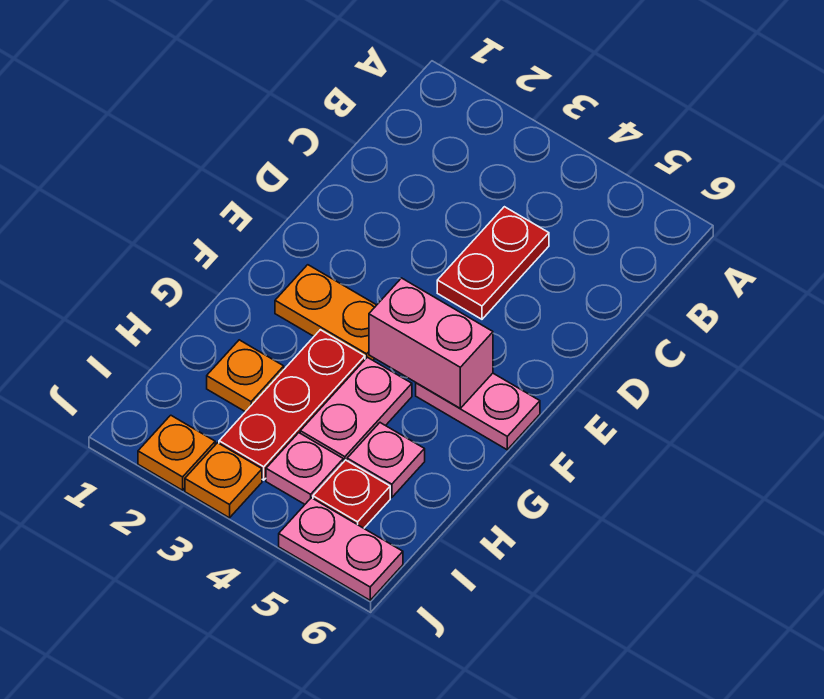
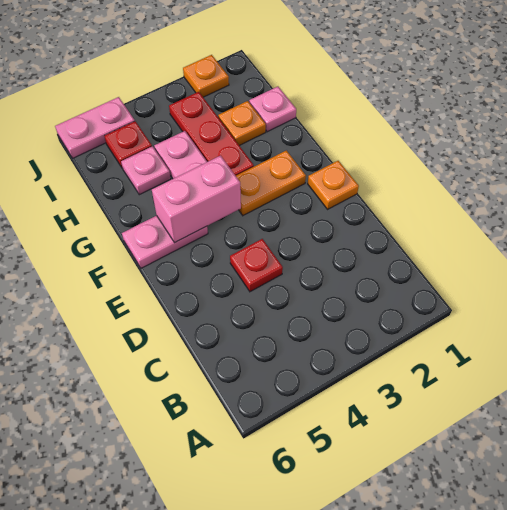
red 1x2 plate [437,207,549,319] -> red 1x1 plate [230,239,283,292]
pink 1x1 plate [266,433,343,504] -> pink 1x1 plate moved to [249,87,296,132]
orange 1x1 plate [185,443,262,518] -> orange 1x1 plate moved to [308,161,359,209]

